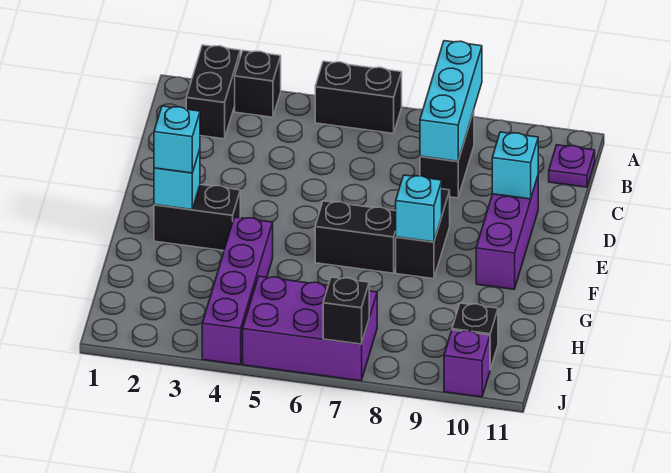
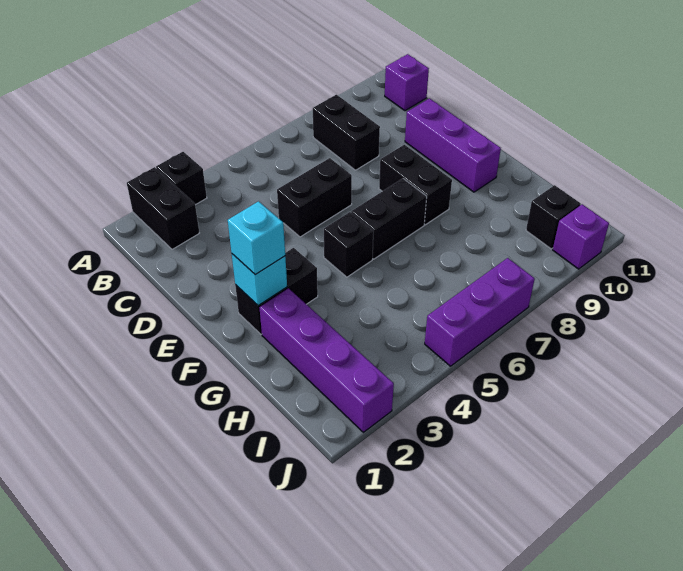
black 1x2 brick [315,61,402,133] -> black 1x2 brick moved to [277,158,352,237]
cyan 1x3 brick [420,41,482,161] -> none
purple 1x1 plate [549,145,595,187] -> purple 1x1 brick [385,54,429,111]
cyan 1x1 brick [492,132,538,199] -> none
cyan 1x1 brick [396,175,442,242] -> none
purple 1x4 brick [202,217,273,365] -> purple 1x4 brick moved to [259,288,394,432]
purple 2x3 brick [243,276,377,381] -> purple 1x3 brick [425,258,535,366]
black 1x1 brick [323,277,369,344] -> black 1x1 brick moved to [324,212,373,277]

